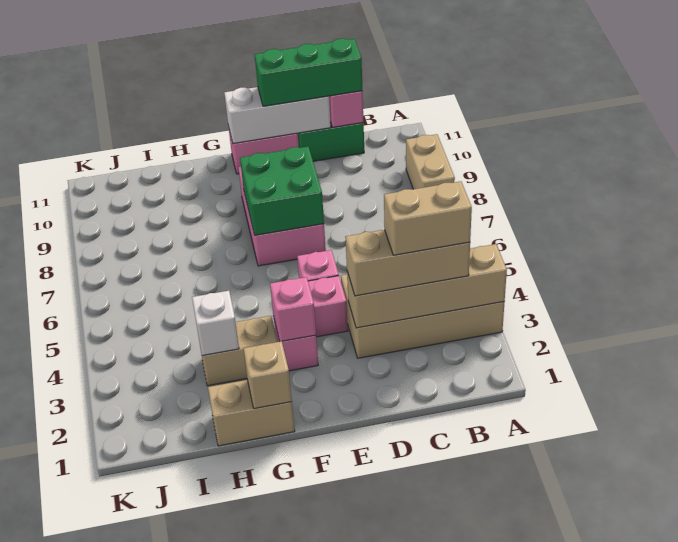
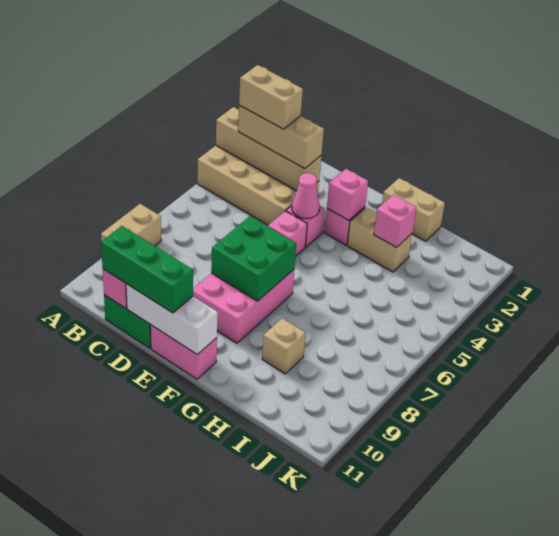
none -> pink 1x1 cone [292,173,320,219]
tan 1x1 brick [243,341,292,409] -> tan 1x1 brick moved to [262,318,306,374]
white 1x1 brick [192,291,239,356] -> pink 1x1 brick [374,195,416,247]

